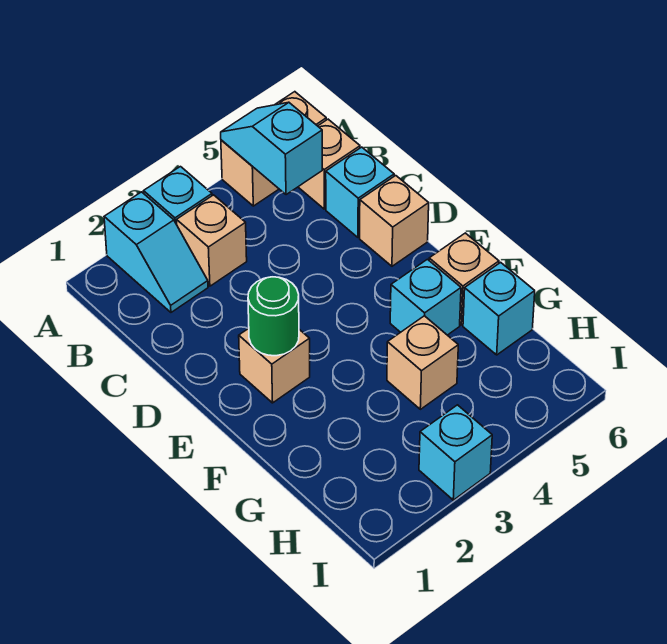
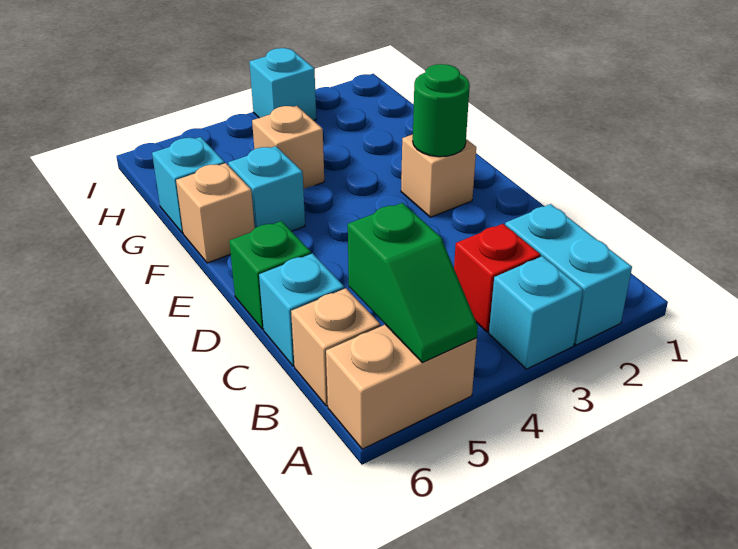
cyan 1x2 slope [104,192,208,312] -> cyan 1x2 brick [505,204,632,345]
cyan 1x2 slope [221,102,322,195] -> green 1x2 slope [348,203,478,363]
tan 1x1 brick [177,195,247,286] -> red 1x1 brick [454,224,540,332]
tan 1x1 brick [360,176,429,266] -> green 1x1 brick [229,221,311,329]

